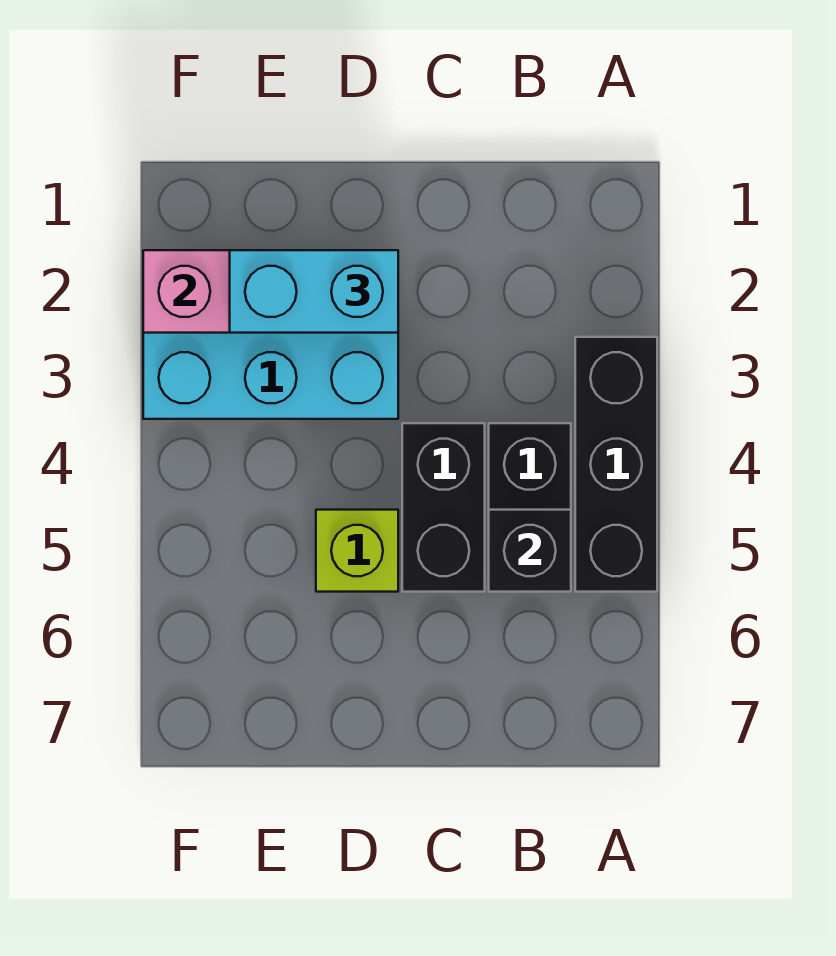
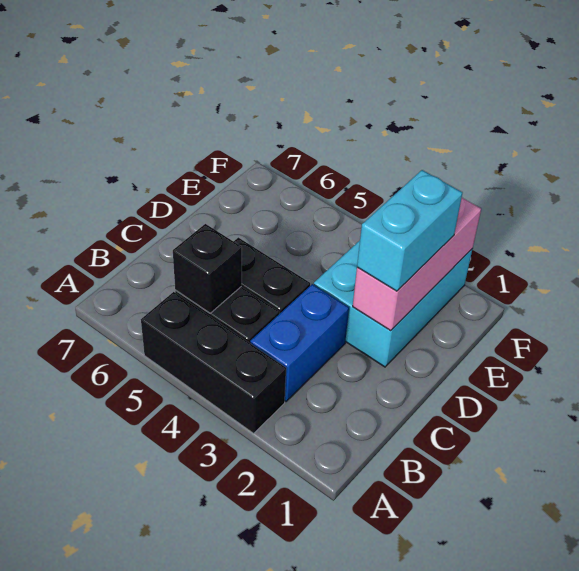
none -> blue 1x2 brick [250,284,349,402]
lime 1x1 brick [316,510,398,592] -> none

